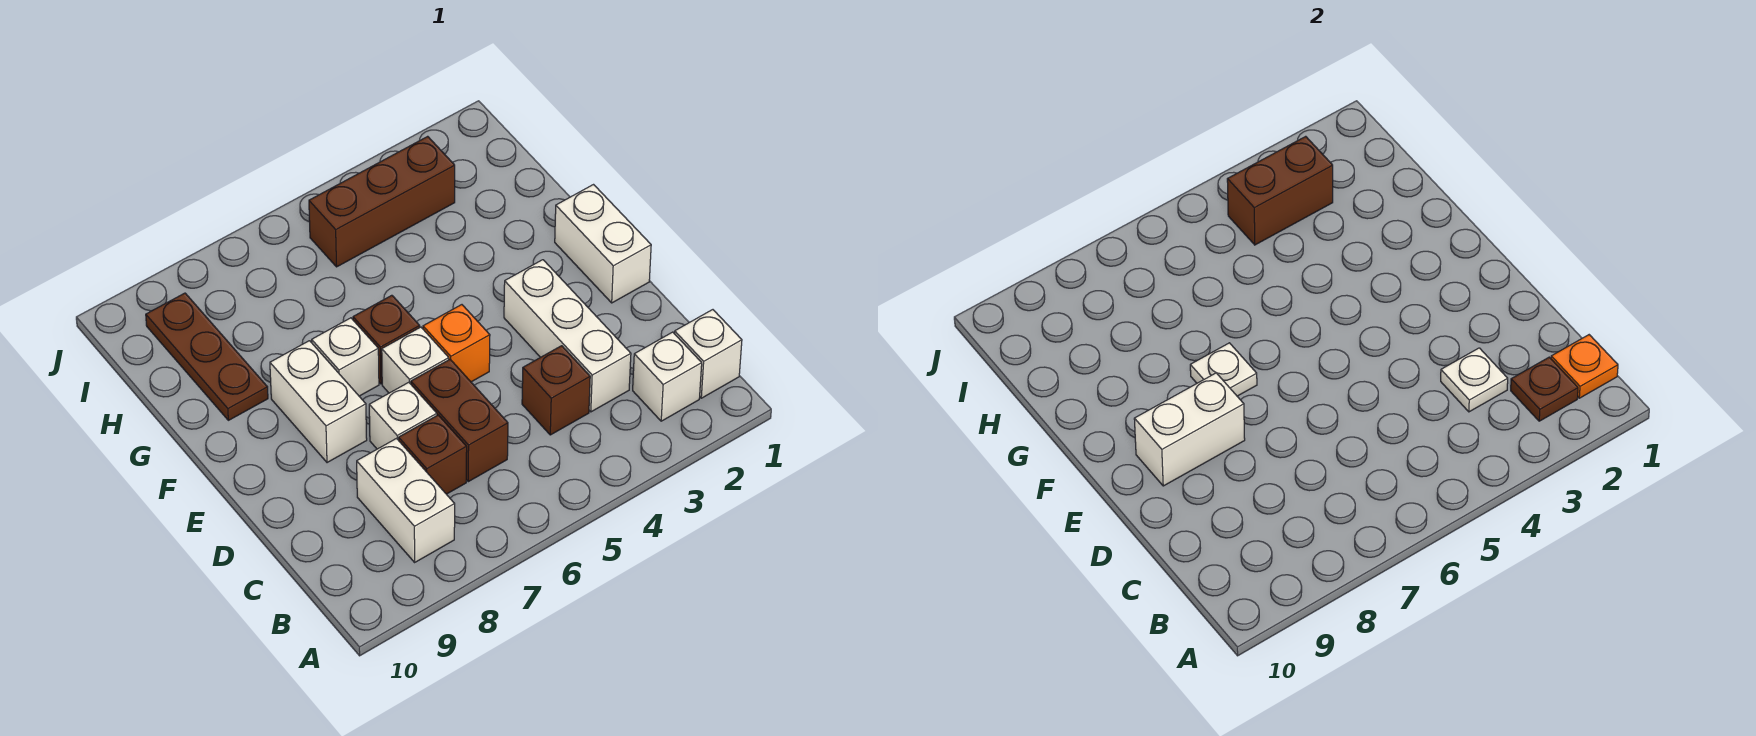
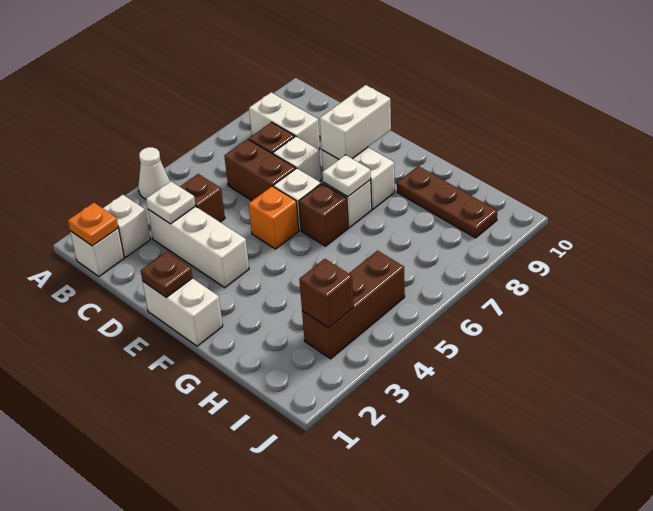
none -> white 1x1 cone [138,147,170,199]
brown 1x1 plate [1511,357,1578,421] -> brown 1x1 plate moved to [141,252,193,297]
brown 1x2 brick [1227,136,1333,245] -> brown 1x1 brick [299,259,354,328]

